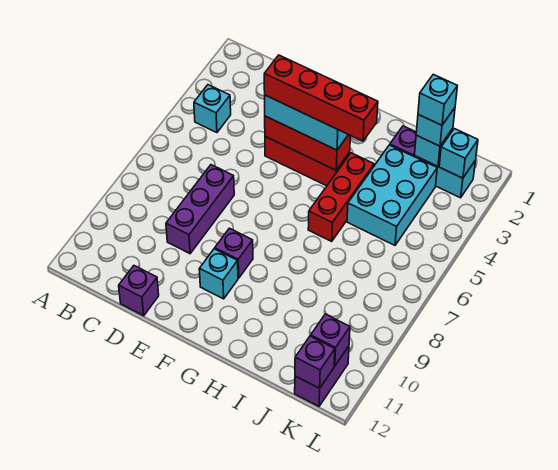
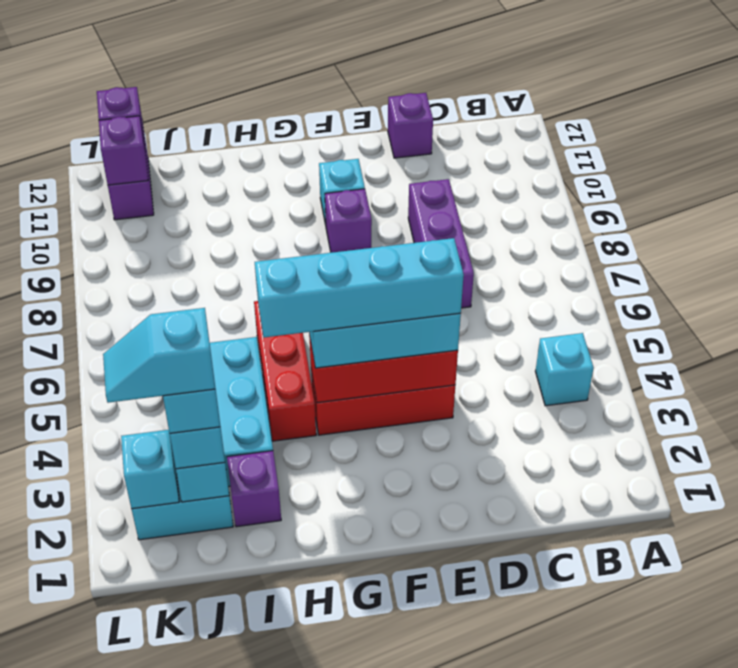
red 1x4 brick [264,55,378,141] -> cyan 1x4 brick [255,238,464,337]
none -> cyan 1x2 slope [103,308,215,403]

